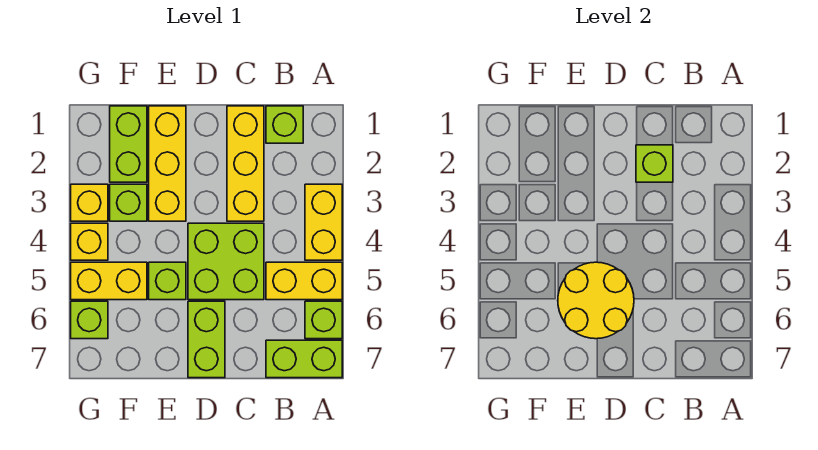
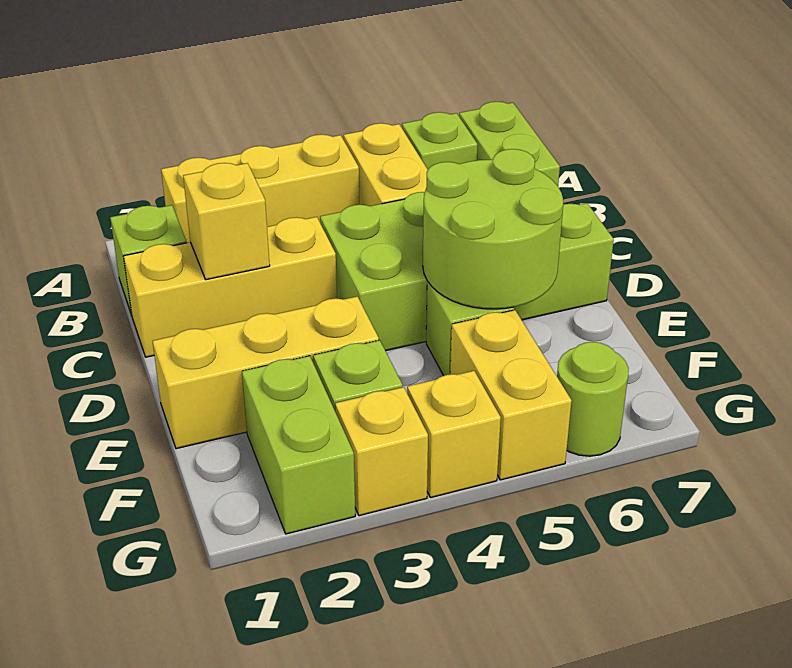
yellow 1x2 brick [305,184,342,260] -> yellow 1x3 brick [161,134,359,243]
lime 1x1 brick [636,145,673,182] -> yellow 1x1 brick [183,163,270,280]
yellow 2x2 round brick [558,262,634,339] -> lime 2x2 round brick [423,149,563,309]
lime 1x2 brick [110,106,147,182] -> lime 1x2 brick turned to [242,356,355,534]
lime 1x1 brick [71,301,108,339] -> lime 1x1 round brick [557,342,629,456]

